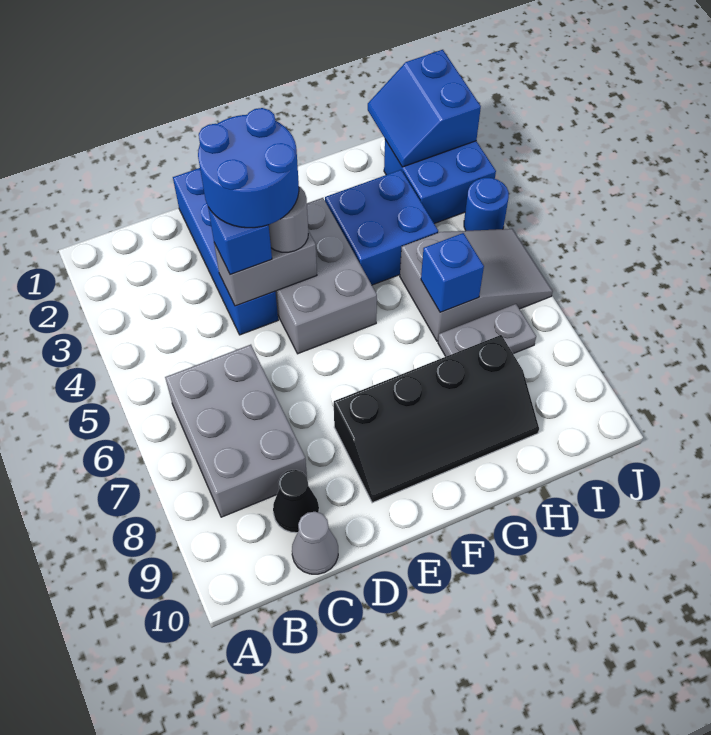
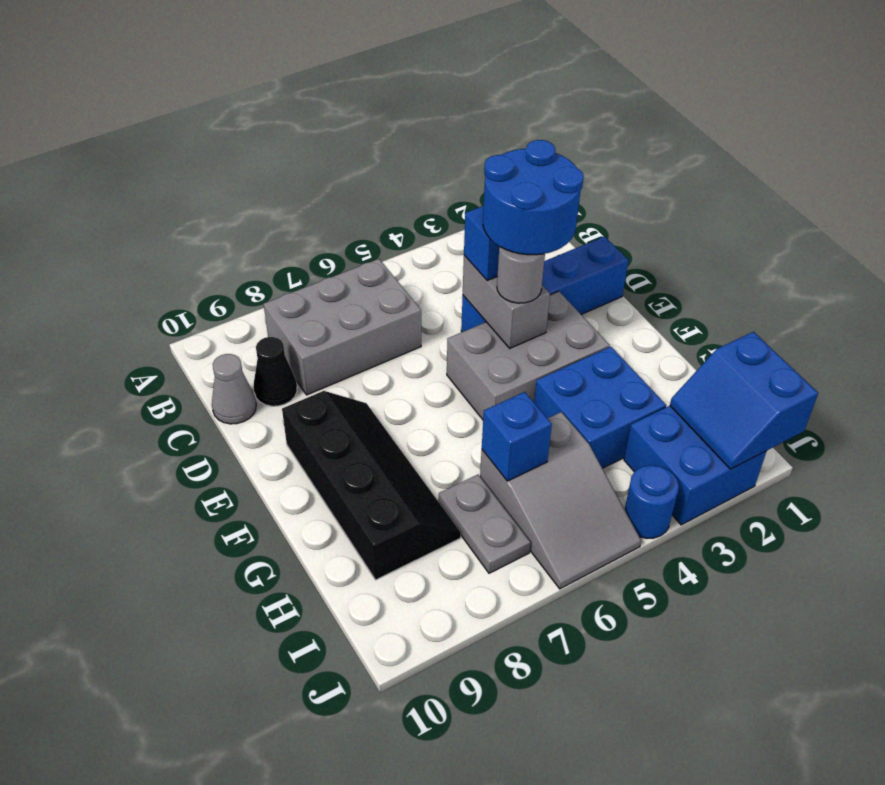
black 2x4 slope [334,335,539,503] -> black 2x4 slope turned to [282,391,461,580]
blue 2x2 slope [368,50,481,167] -> blue 2x2 slope turned to [670,332,818,469]

